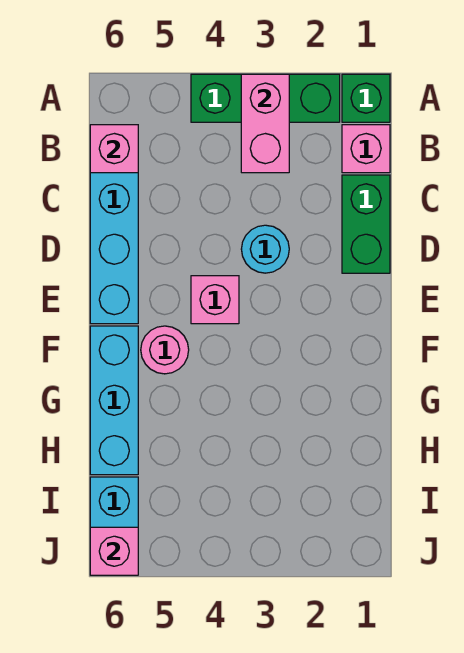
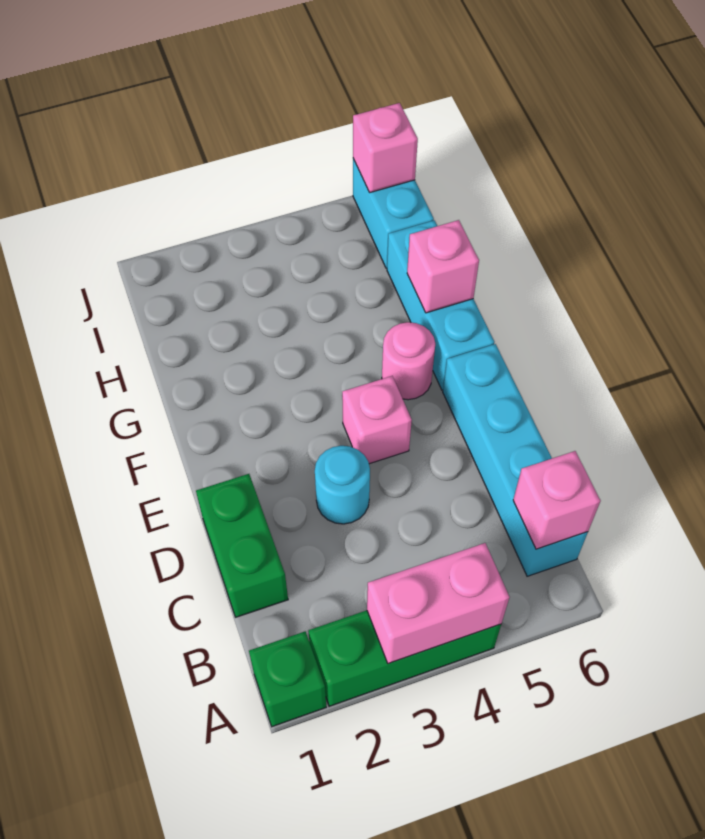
pink 1x2 brick [241,74,289,173] -> pink 1x2 brick turned to [367,543,510,664]
pink 1x1 brick [342,125,390,173] -> pink 1x1 brick moved to [407,220,479,313]

